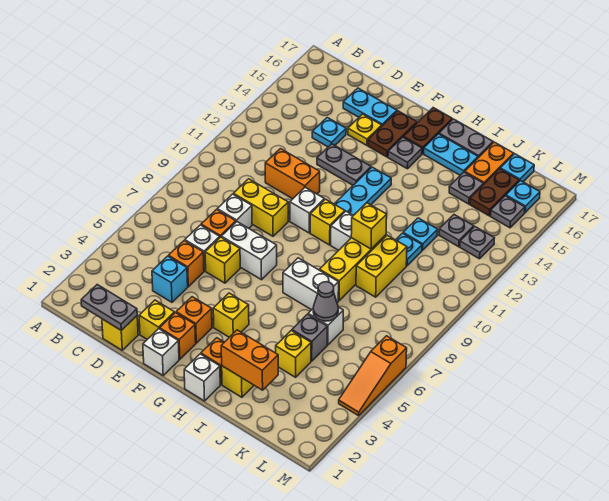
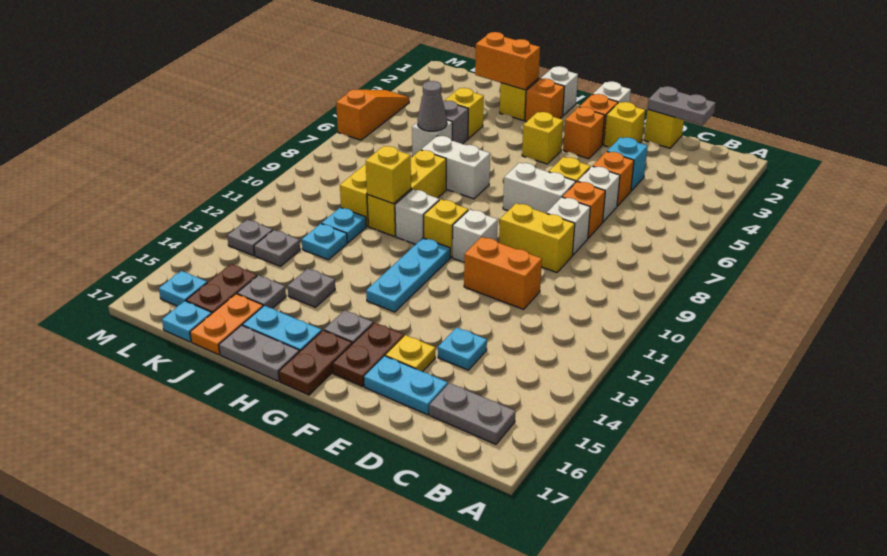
grey 1x2 plate [317,144,371,185] -> grey 1x2 plate moved to [429,383,516,444]
grey 1x1 plate [490,196,525,228] -> grey 1x1 plate moved to [288,268,335,307]

